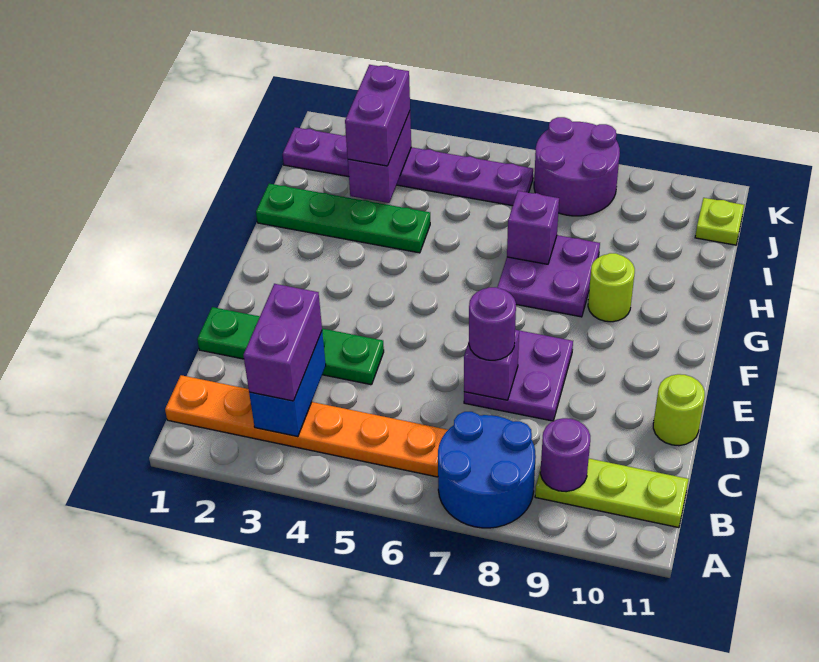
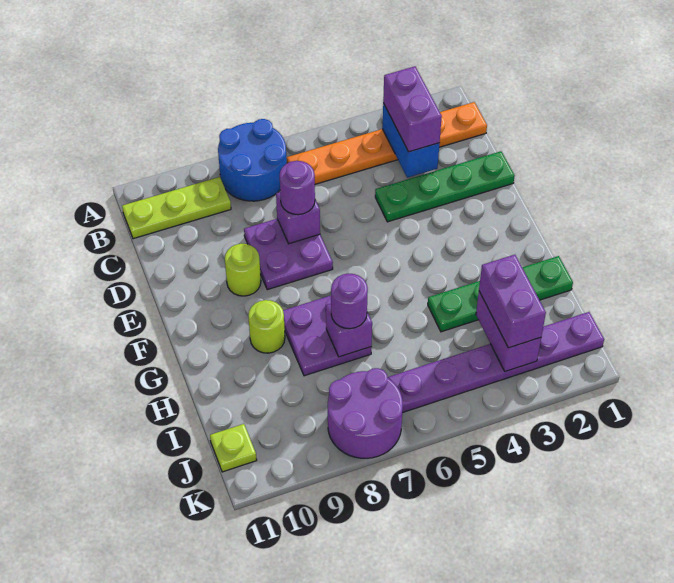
purple 1x1 round brick [540,418,590,492] -> purple 1x1 round brick moved to [331,274,368,329]
lime 1x1 round brick [653,374,705,446] -> lime 1x1 round brick moved to [225,244,261,296]

